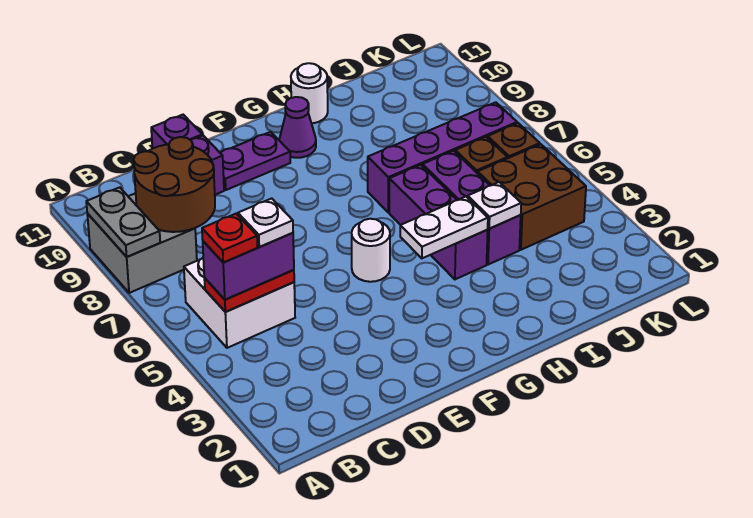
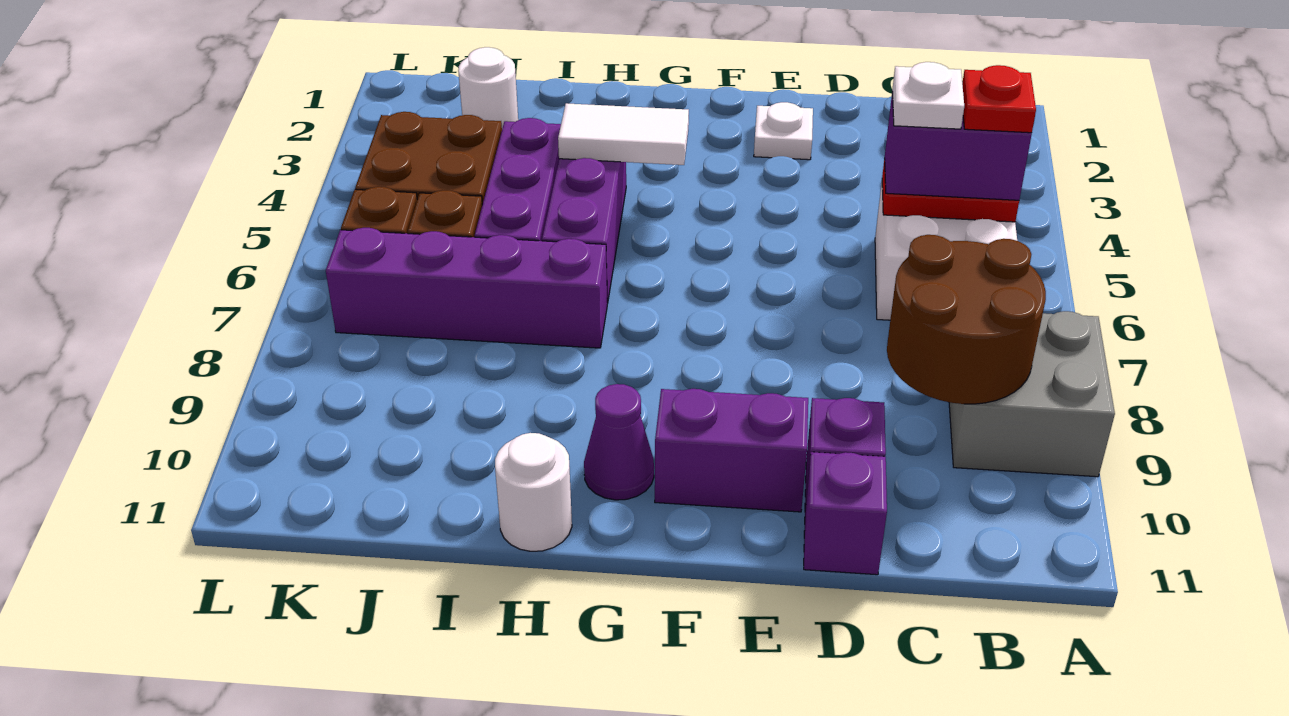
grey 1x2 plate [86,187,160,257] -> none
purple 1x2 plate [221,132,290,190] -> purple 1x2 brick [655,389,808,512]
white 1x1 round brick [352,219,390,282] -> white 1x1 round brick moved to [458,47,518,128]
white 1x2 plate [400,197,488,258] -> white 1x2 tile [558,103,689,165]
white 1x1 plate [468,182,521,228] -> white 1x1 plate moved to [754,102,813,160]

